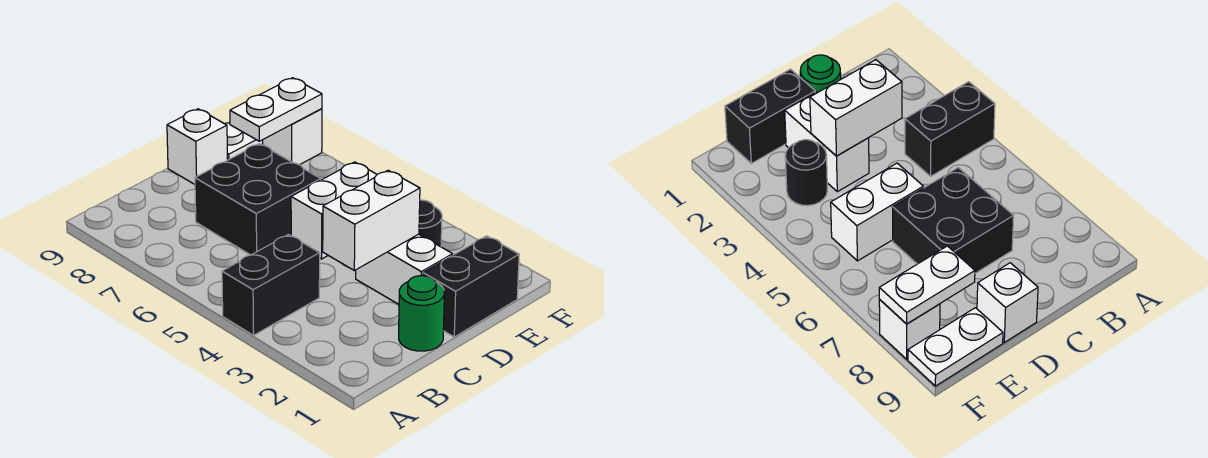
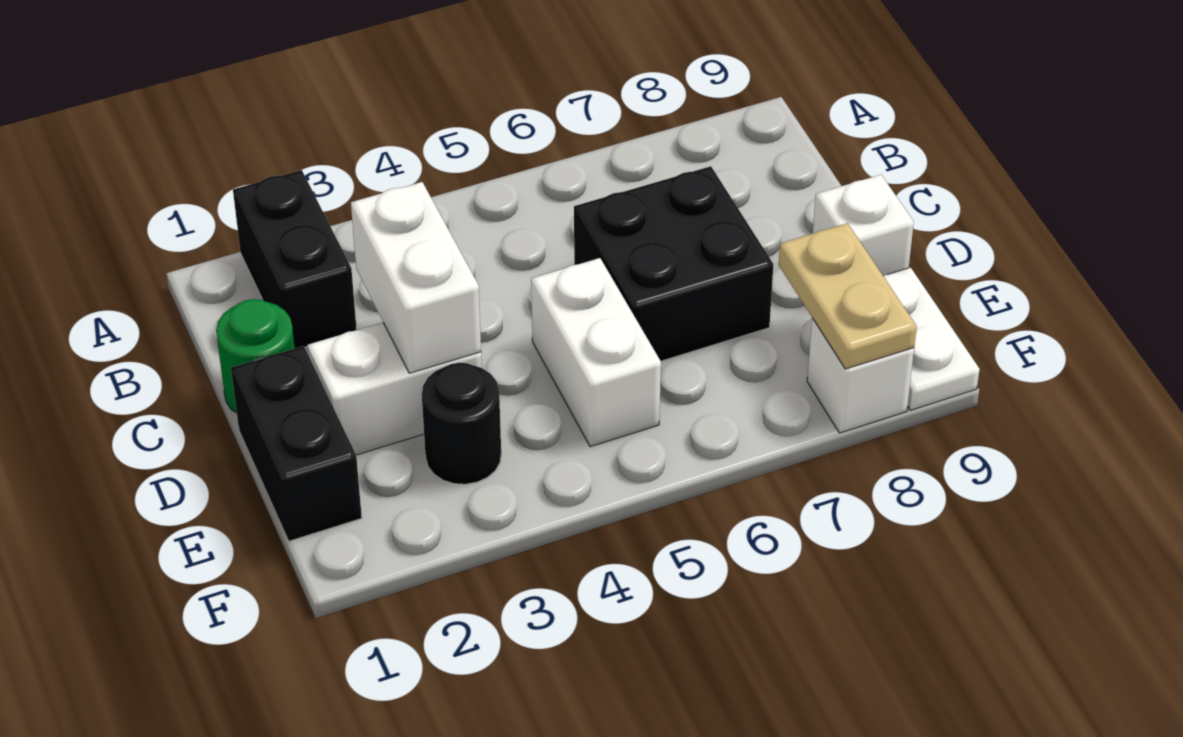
black 1x2 brick [222,235,320,335] -> black 1x2 brick moved to [233,170,357,348]
white 1x2 plate [230,78,322,141] -> tan 1x2 plate [779,223,917,369]

